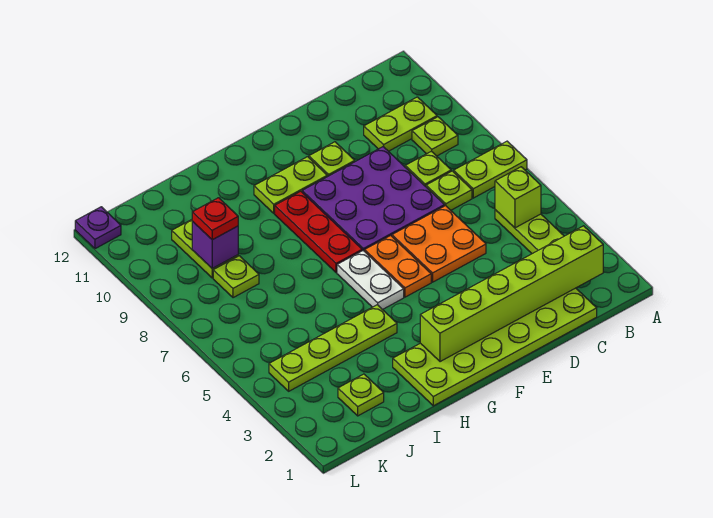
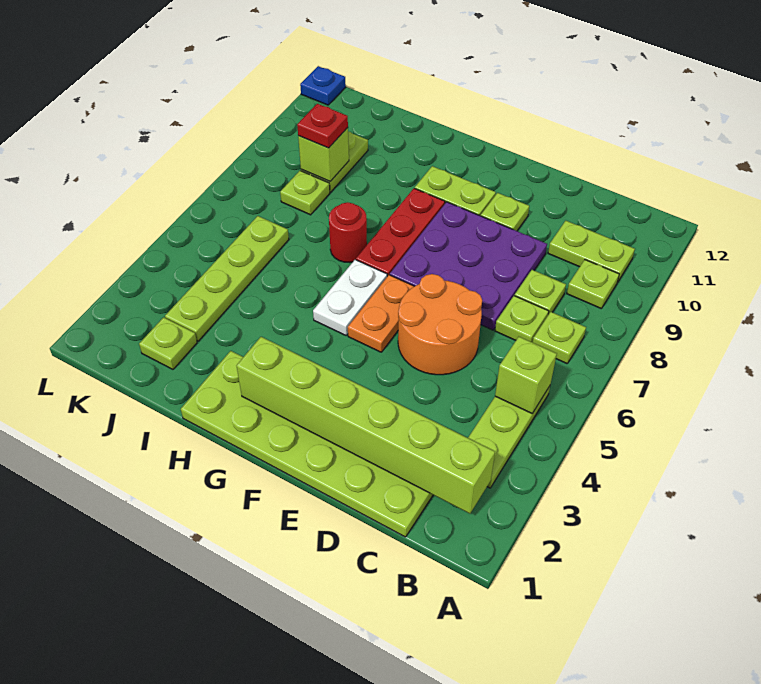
lime 1x2 plate [454,141,527,198] -> lime 1x1 plate [533,312,586,364]
orange 2x2 plate [392,206,486,282] -> orange 2x2 round brick [398,274,482,375]
lime 1x4 plate [269,305,397,391] -> lime 1x4 plate turned to [165,216,289,341]
none -> red 1x1 round brick [329,202,367,263]
purple 1x1 brick [192,222,238,268] -> lime 1x1 brick [298,128,349,181]
purple 1x1 plate [75,207,121,249] -> blue 1x1 plate [300,66,346,105]

